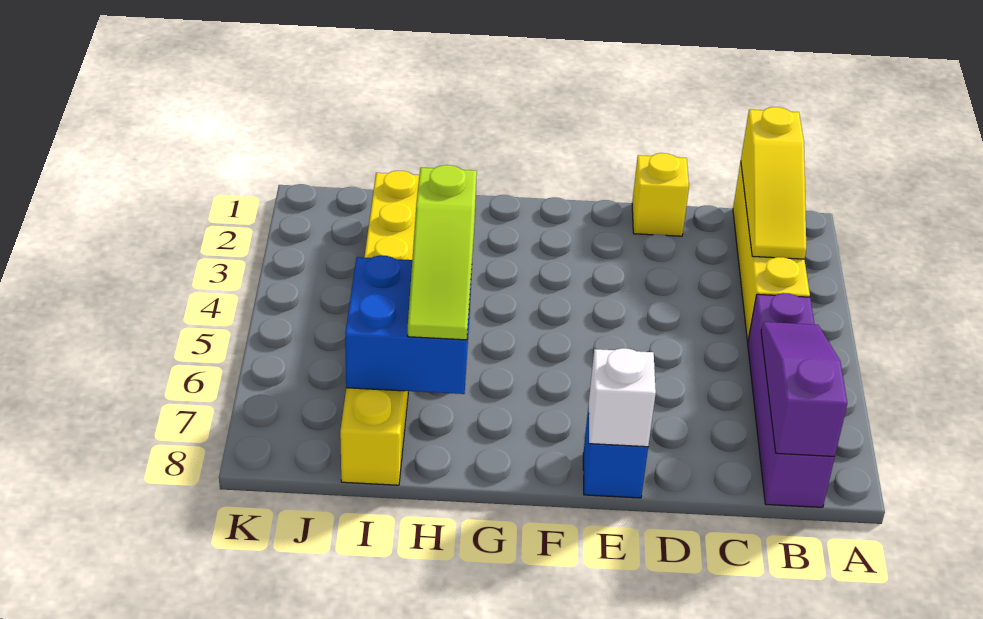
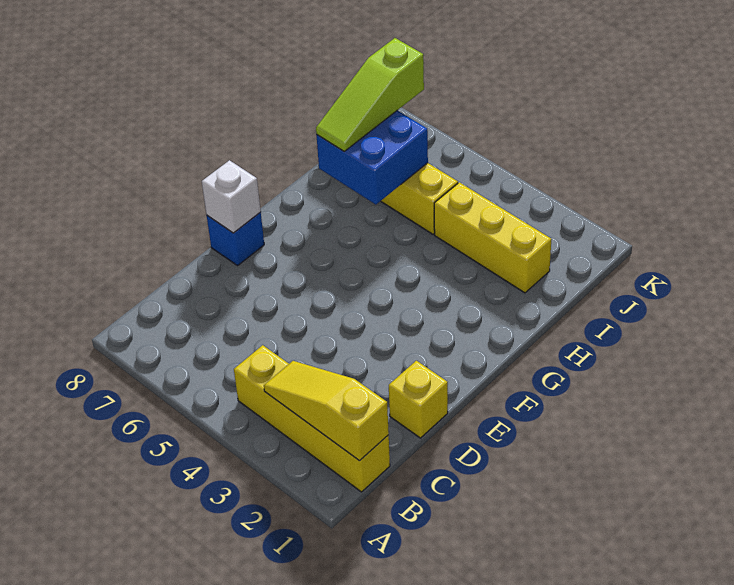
purple 1x4 brick [748,293,835,507] -> none
purple 1x3 slope [761,322,847,456] -> none
lime 1x3 slope [408,165,477,340] -> lime 1x3 slope turned to [316,38,424,151]

